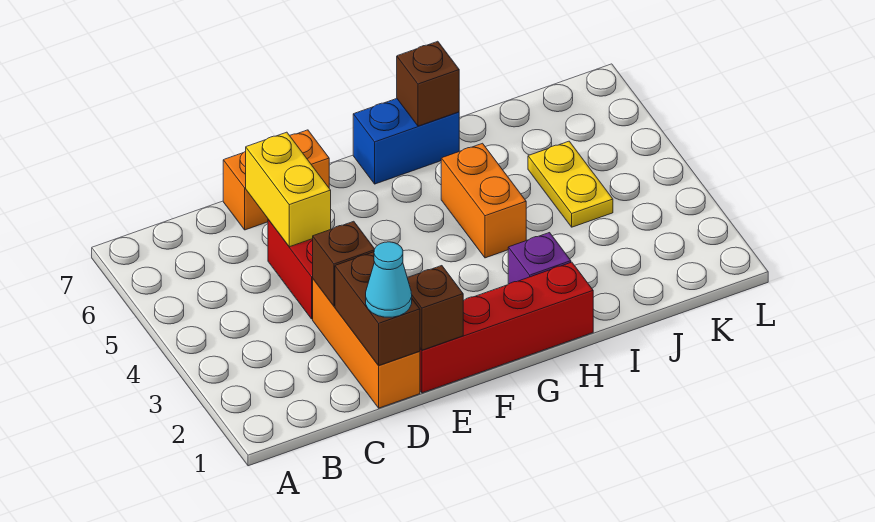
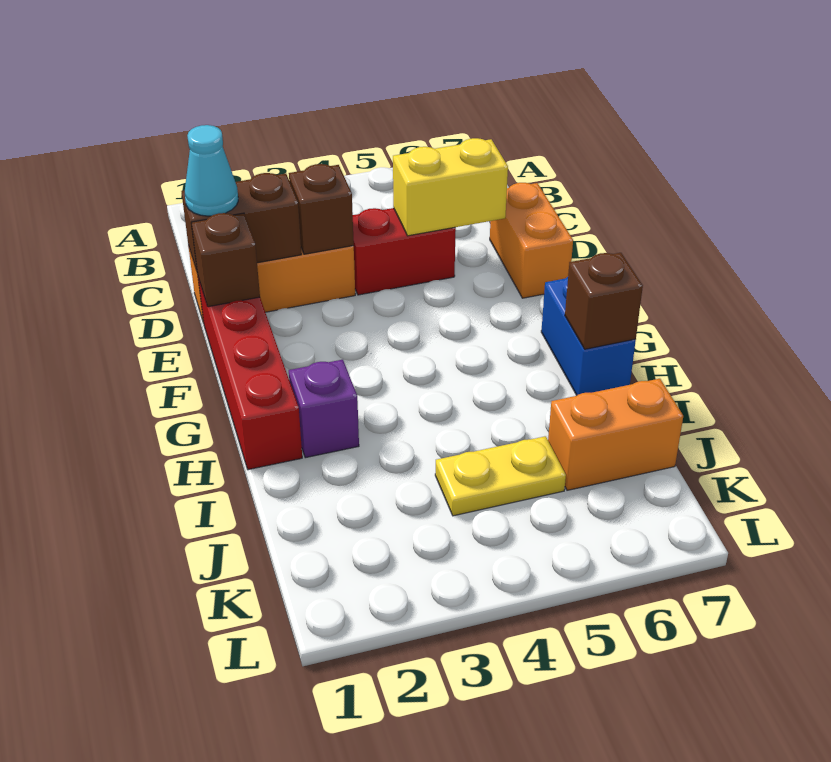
orange 1x2 brick [441,143,526,258] -> orange 1x2 brick moved to [548,379,683,490]

